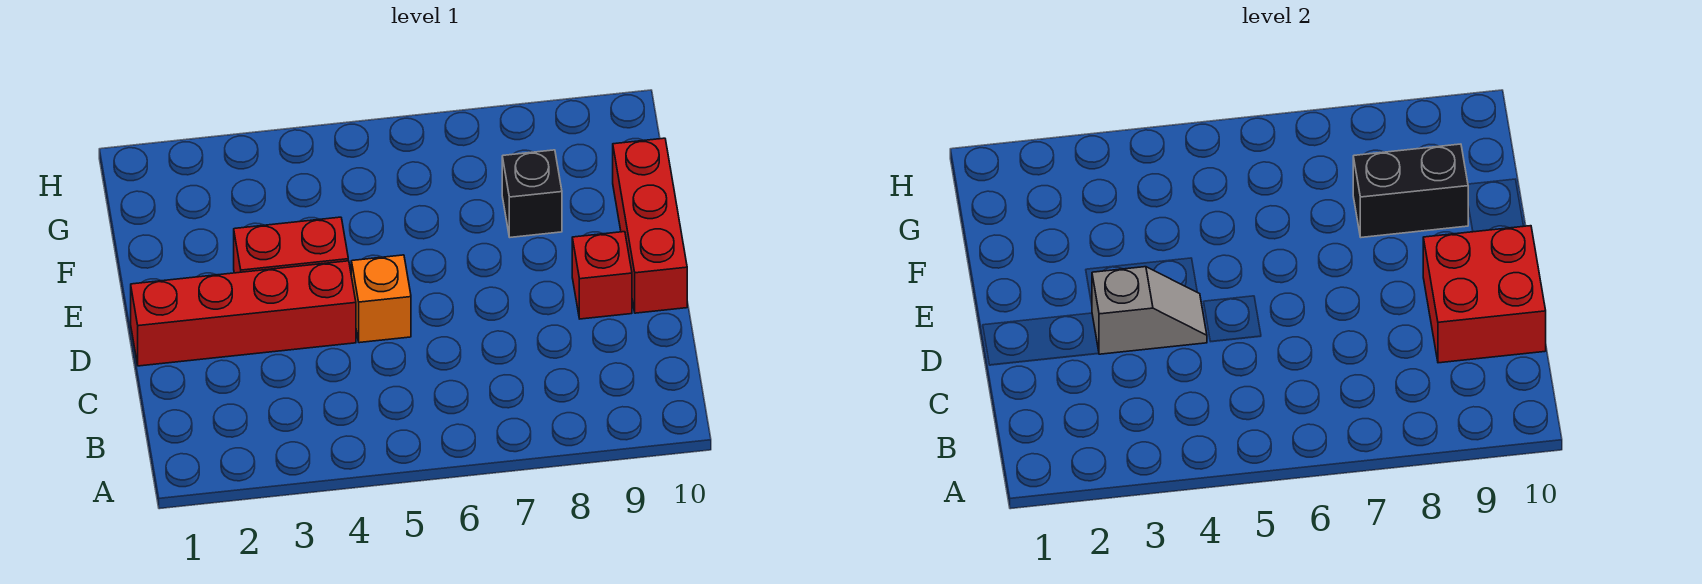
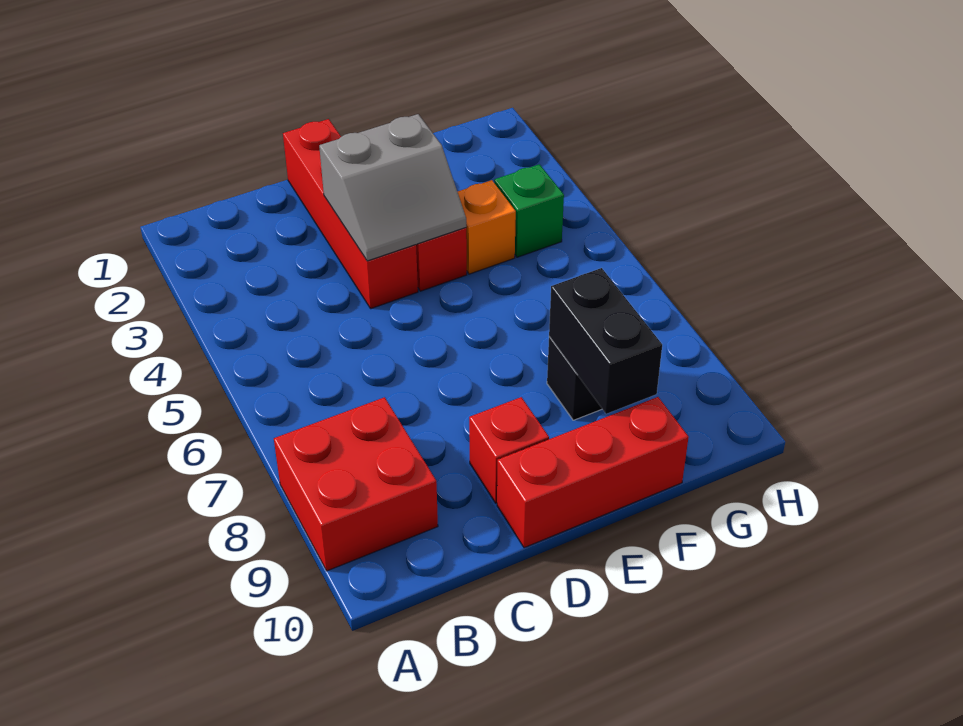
red 2x2 brick [1423,226,1546,363] -> red 2x2 brick moved to [274,397,438,571]
grey 1x2 slope [1092,267,1207,354] -> grey 2x2 slope [319,114,466,261]
orange 1x1 brick [351,255,411,343] -> orange 1x1 brick moved to [458,180,516,274]
none -> green 1x1 brick [494,164,564,257]

